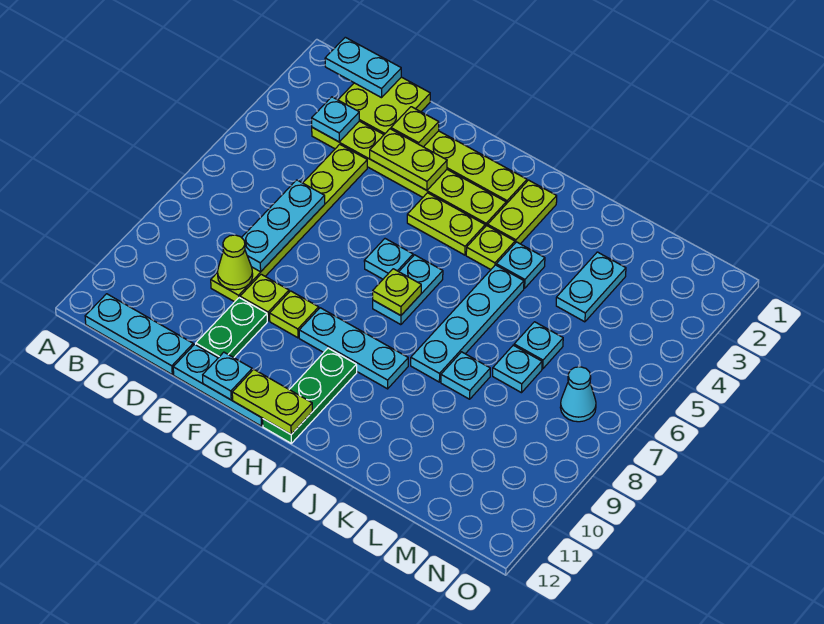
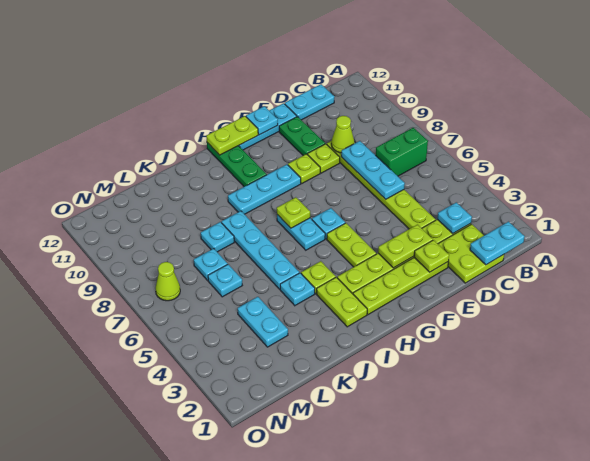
none -> green 1x2 brick [376,128,428,176]
cyan 1x3 plate [85,294,193,374] -> cyan 1x2 plate [285,84,335,120]
lime 1x2 plate [407,193,485,255] -> lime 1x2 plate turned to [327,223,376,267]
cyan 1x1 cone [560,367,596,422] -> lime 1x1 cone [155,262,180,301]

